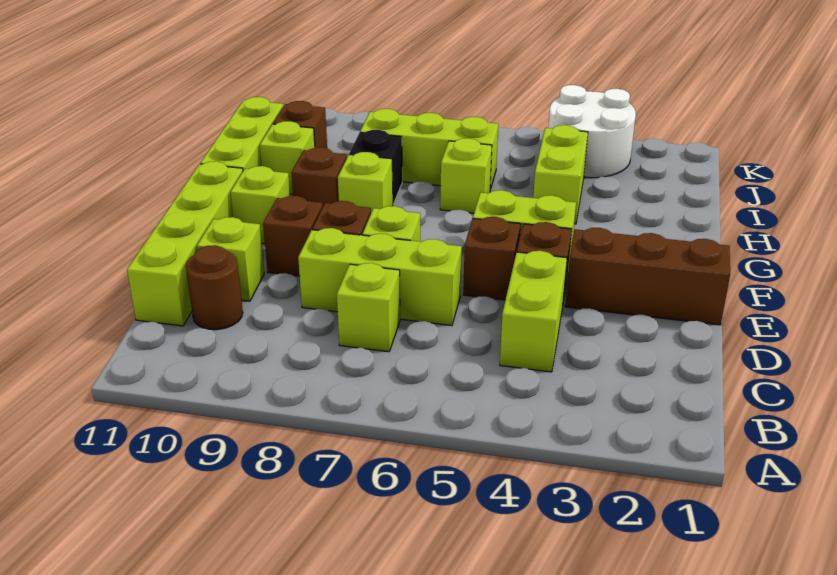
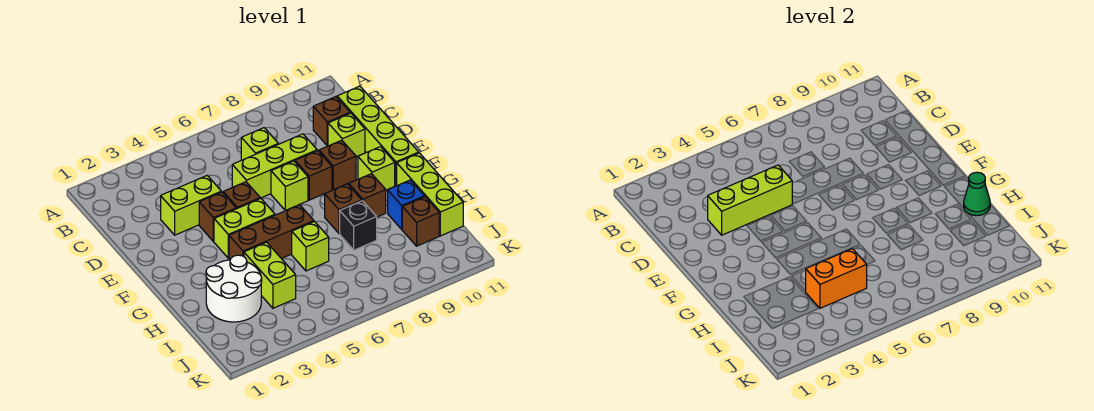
lime 1x2 brick [500,251,567,372] -> lime 1x2 brick turned to [161,176,221,235]
brown 1x1 round brick [186,245,243,330] -> brown 1x1 brick [313,97,350,146]
brown 1x3 brick [565,228,730,325] -> brown 1x3 brick moved to [229,205,314,260]
lime 1x1 brick [338,152,393,212] -> brown 1x1 brick [325,184,362,233]
lime 1x1 brick [260,121,315,194] -> blue 1x1 brick [388,180,424,229]
none -> green 1x1 cone [964,172,990,216]
none -> orange 1x2 brick [806,249,867,308]
lime 1x3 brick [360,109,498,190] -> lime 1x3 brick moved to [708,165,792,235]
white 2x2 round brick [548,85,636,178] -> white 2x2 round brick moved to [206,255,262,322]

